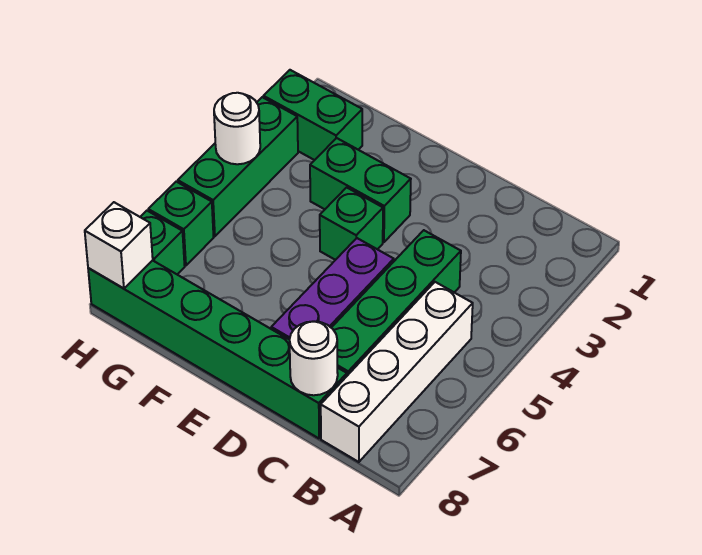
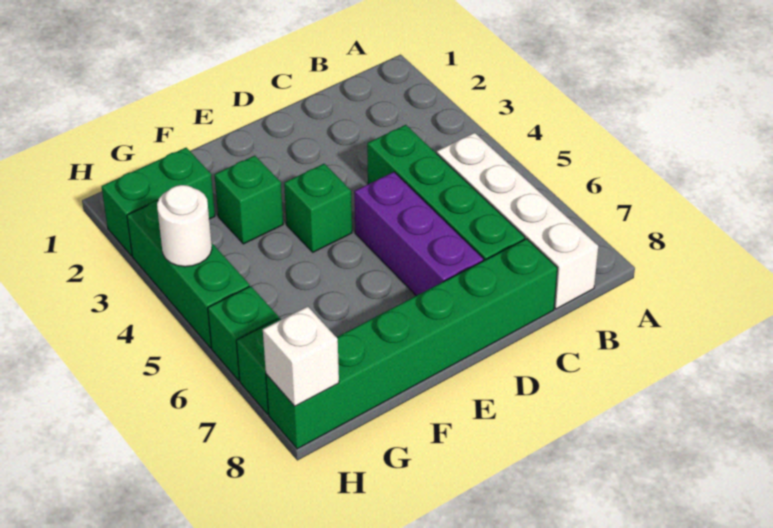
white 1x1 round brick [290,321,338,395] -> none
green 1x2 brick [310,138,411,242] -> green 1x1 brick [215,156,283,244]

